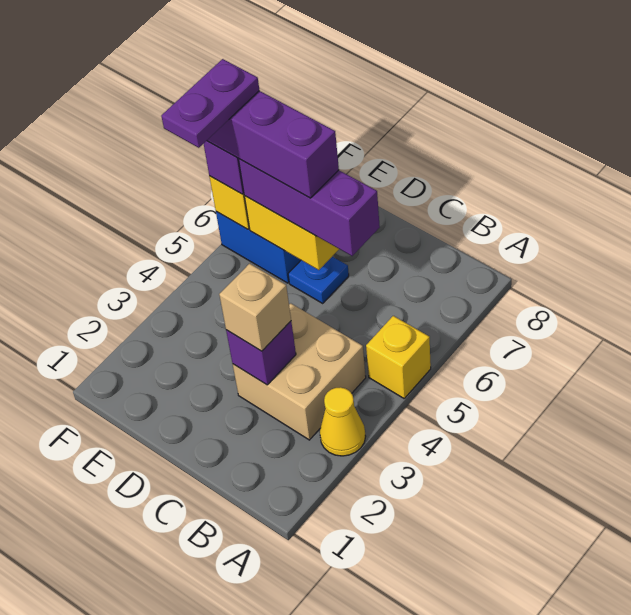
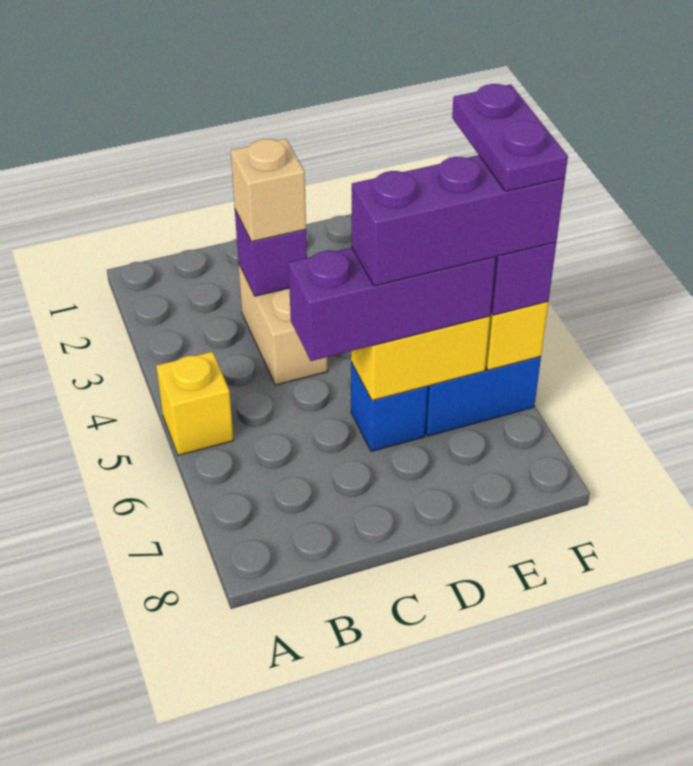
yellow 1x1 cone [320,387,366,456] -> none
tan 2x2 brick [233,303,366,440] -> tan 1x2 brick [239,265,328,385]
blue 1x1 plate [288,257,349,303] -> blue 1x1 brick [351,362,428,451]

